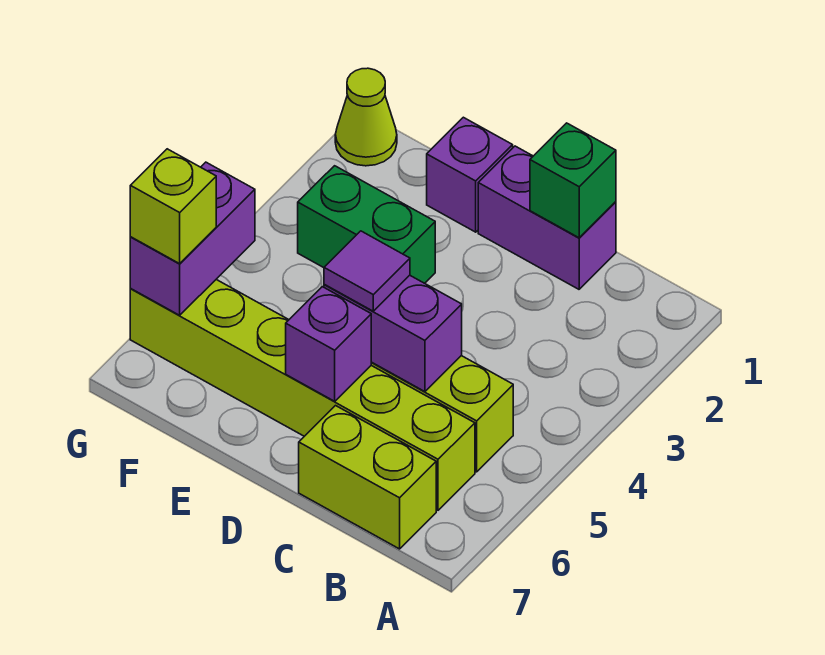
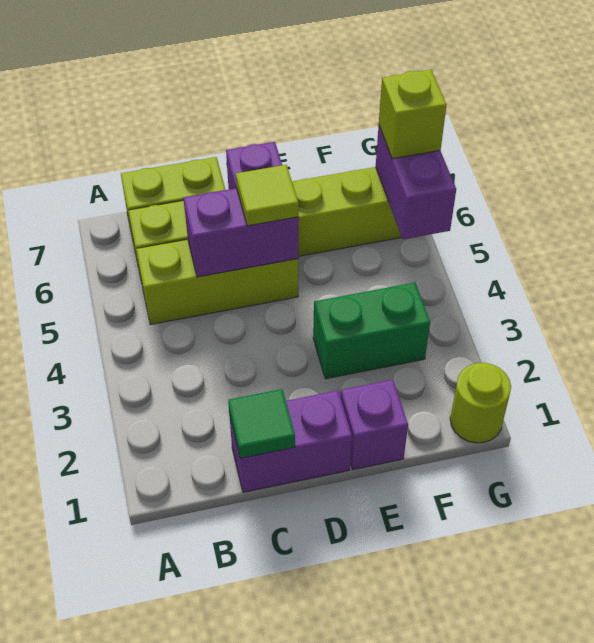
green 1x1 brick [530,123,616,238] -> green 1x1 tile [228,389,295,458]
purple 1x1 tile [324,231,410,311] -> lime 1x1 tile [236,165,299,226]
lime 1x1 cone [335,68,397,166] -> lime 1x1 round brick [450,363,511,443]

